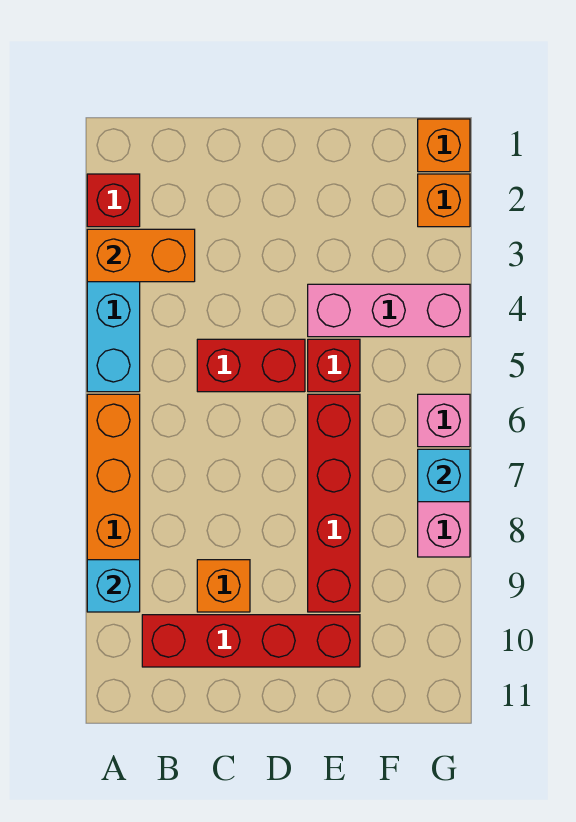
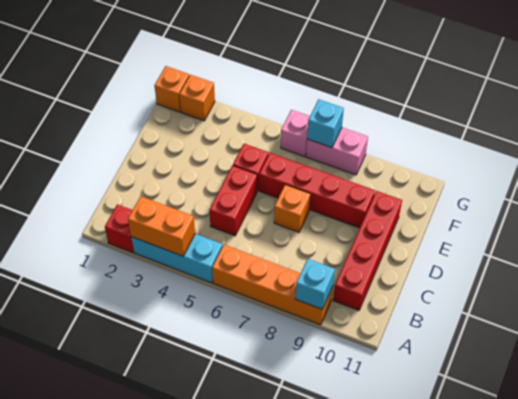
orange 1x2 brick [87,229,195,282] -> orange 1x2 brick turned to [128,196,195,256]
orange 1x1 brick [197,560,250,612] -> orange 1x1 brick moved to [274,185,310,232]
pink 1x3 brick [308,284,470,337] -> none

